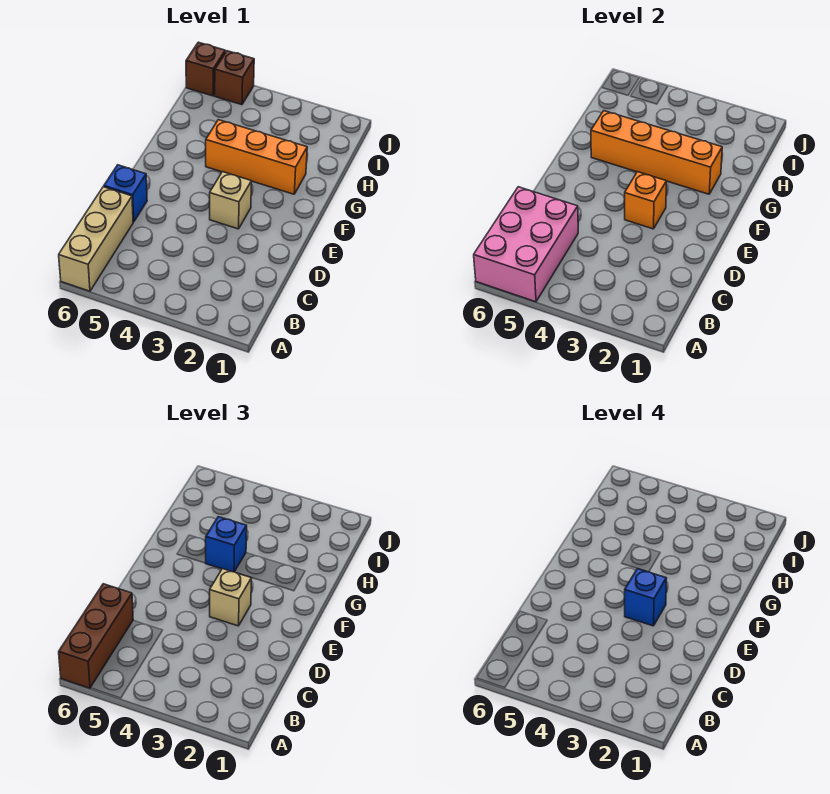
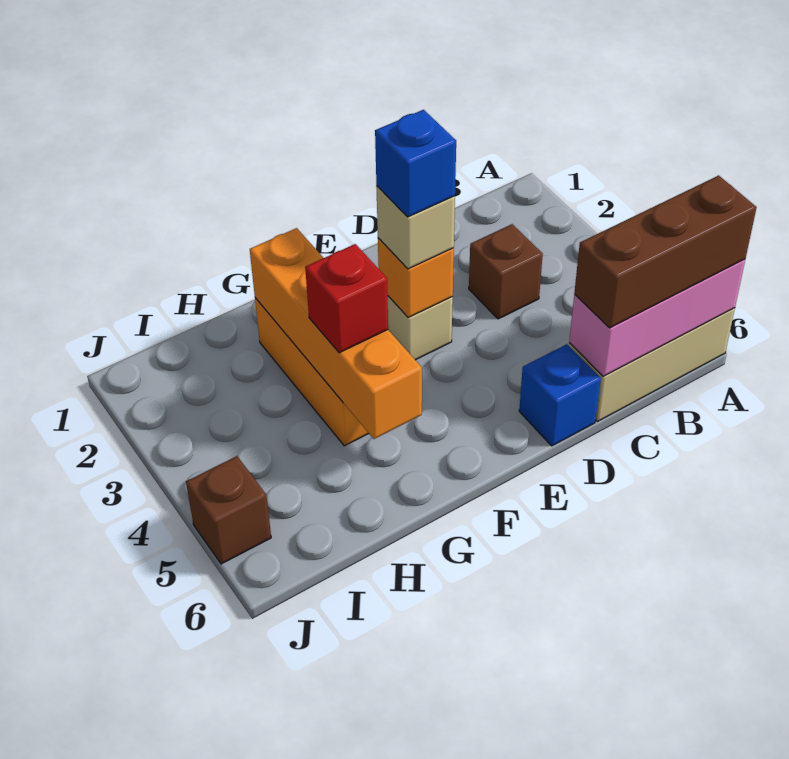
pink 2x3 brick [474,187,578,302] -> pink 1x3 brick [569,259,745,376]
blue 1x1 brick [206,517,247,572] -> red 1x1 brick [305,244,388,353]
brown 1x1 brick [186,42,225,96] -> brown 1x1 brick moved to [469,224,543,319]

